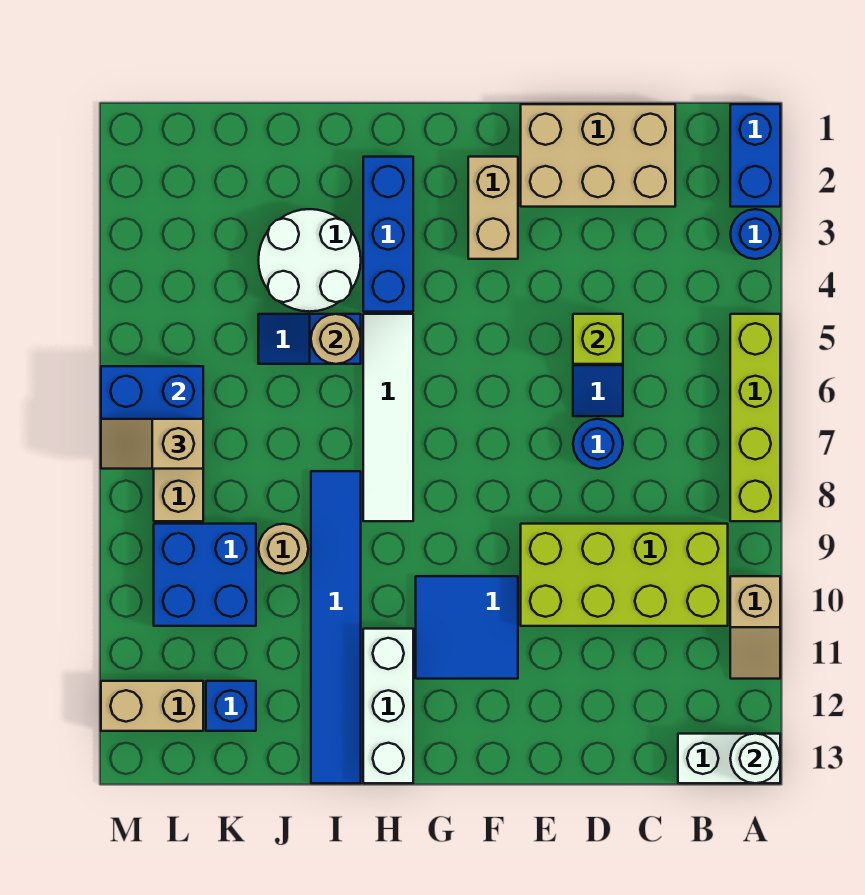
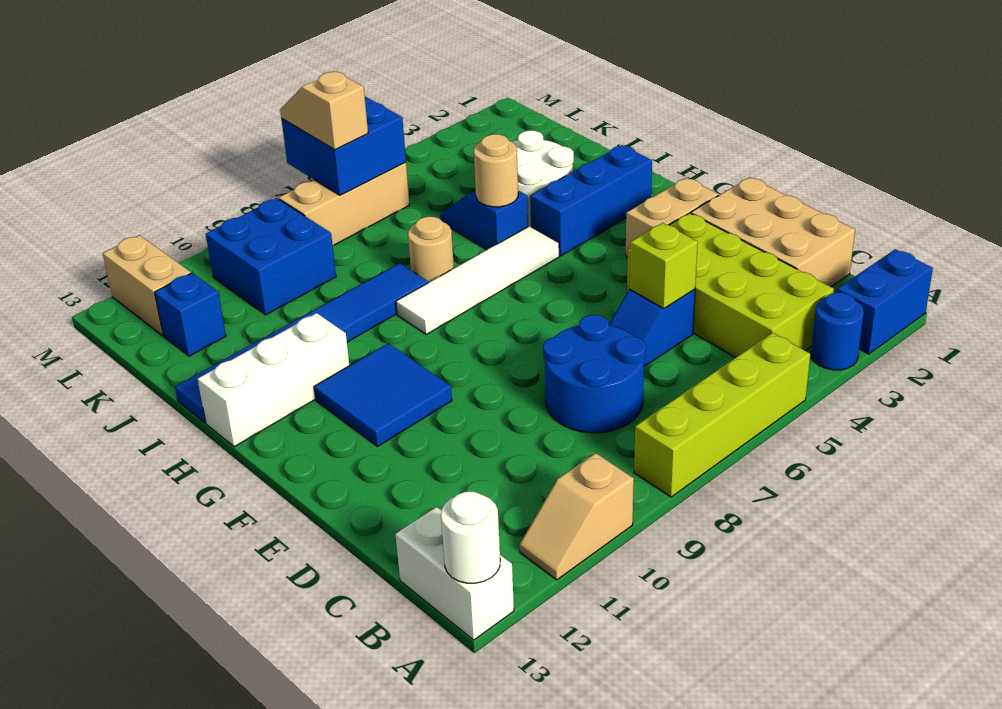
lime 2x4 brick [521,524,728,626] -> lime 2x4 brick moved to [627,213,834,358]
blue 1x1 round brick [573,419,623,469] -> blue 2x2 round brick [543,315,646,433]
tan 1x1 round brick [258,524,308,574] -> tan 1x1 round brick moved to [408,217,454,283]

